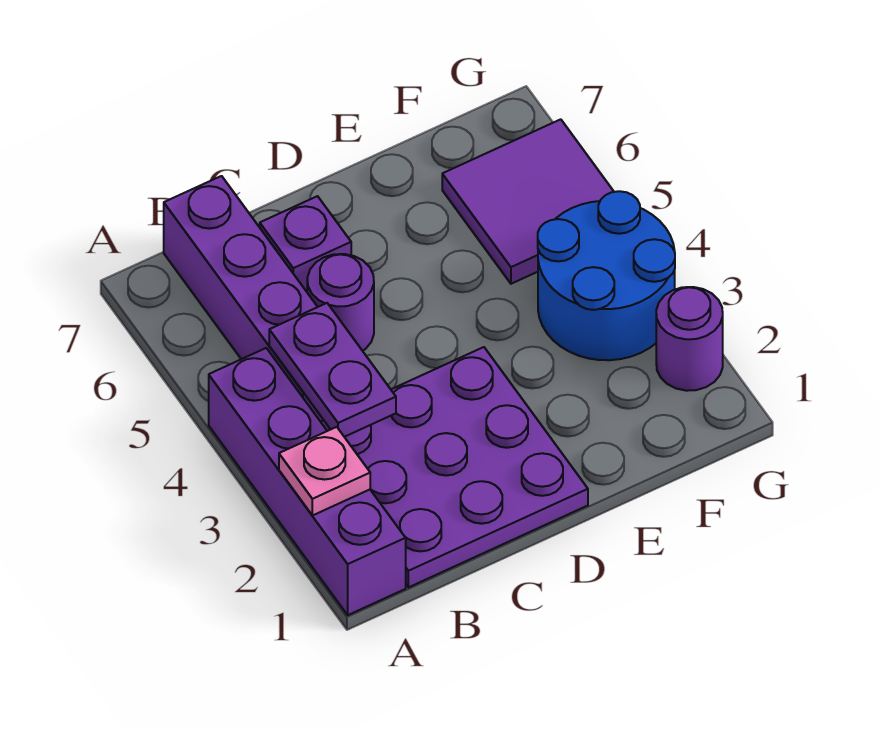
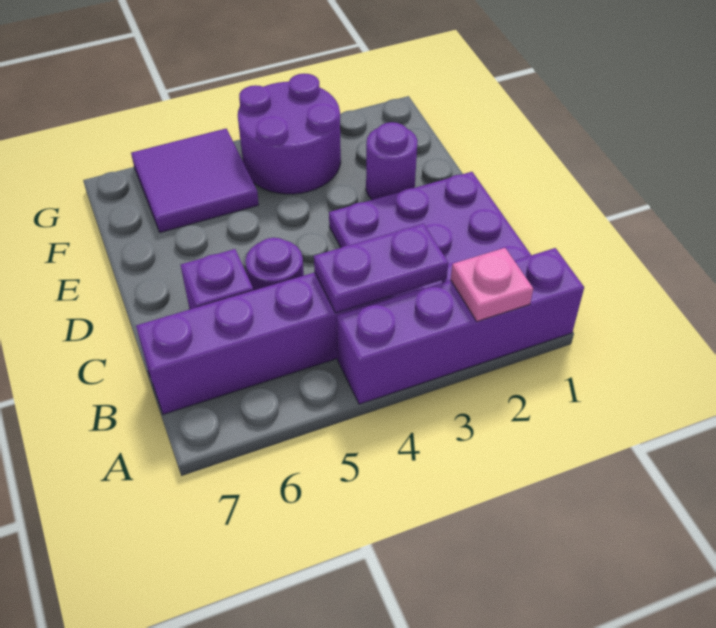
blue 2x2 round brick [538,191,675,360] -> purple 2x2 round brick [238,74,341,194]
purple 1x1 round brick [656,287,723,391] -> purple 1x1 round brick moved to [366,122,418,200]

